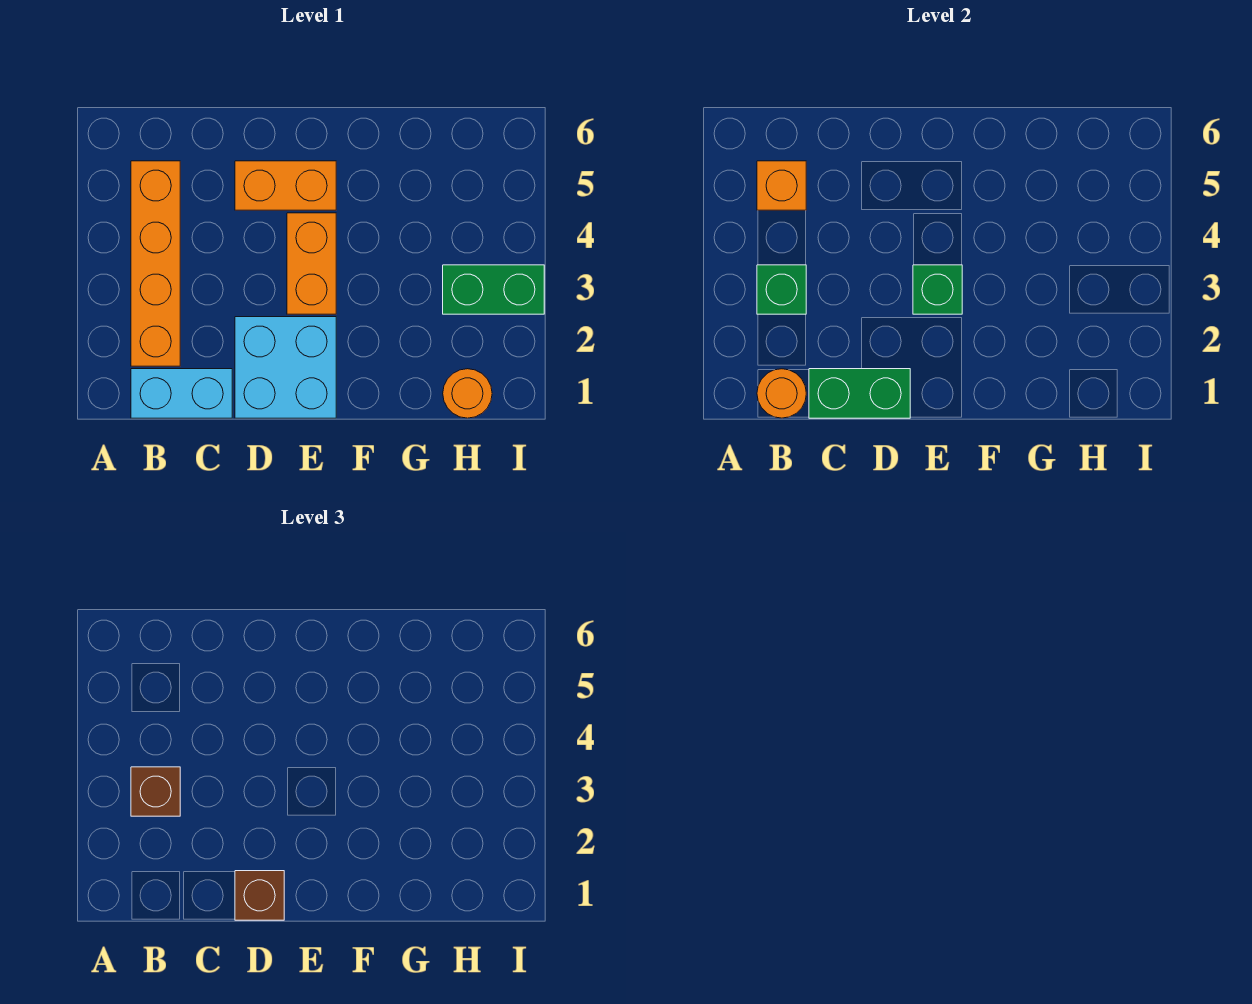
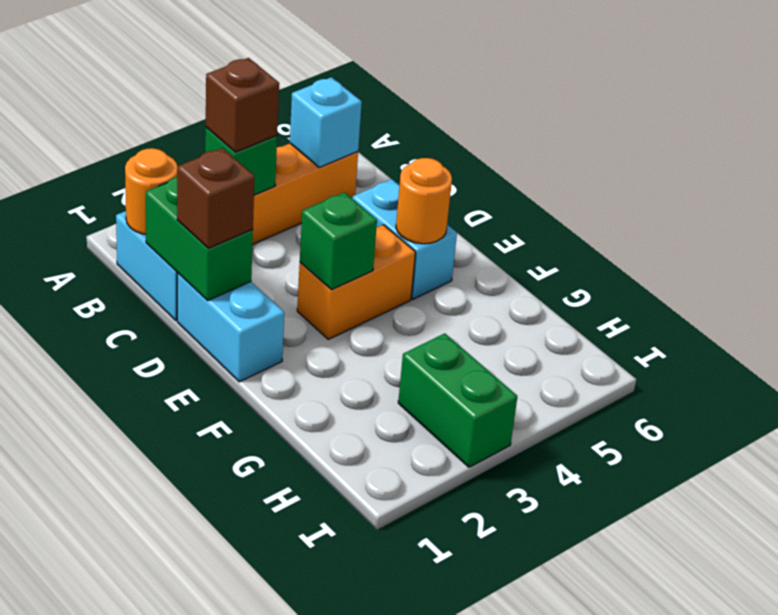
orange 1x1 brick [757,161,806,210] -> cyan 1x1 brick [290,77,362,167]
cyan 2x2 brick [235,317,336,418] -> cyan 1x2 brick [177,273,284,382]
orange 1x2 brick [235,161,336,210] -> cyan 1x2 brick [352,179,457,299]
orange 1x1 round brick [443,369,492,418] -> orange 1x1 round brick moved to [396,158,452,244]

